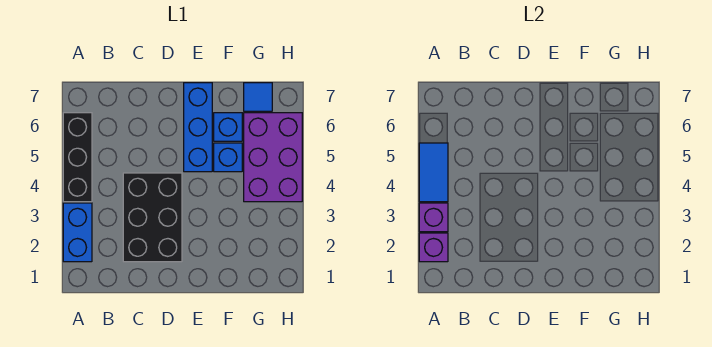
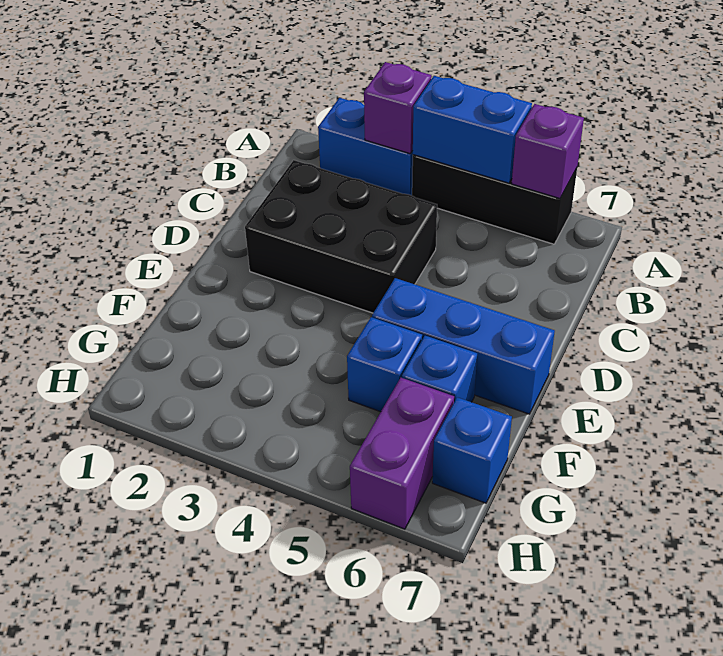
purple 1x1 brick [419,233,448,262] -> purple 1x1 brick moved to [512,104,584,198]
blue 1x2 tile [419,143,448,202] -> blue 1x2 brick [413,76,532,183]
purple 2x3 brick [244,113,302,202] -> purple 1x2 brick [350,378,454,529]
blue 1x1 tile [244,83,272,111] -> blue 1x1 brick [432,397,512,503]

